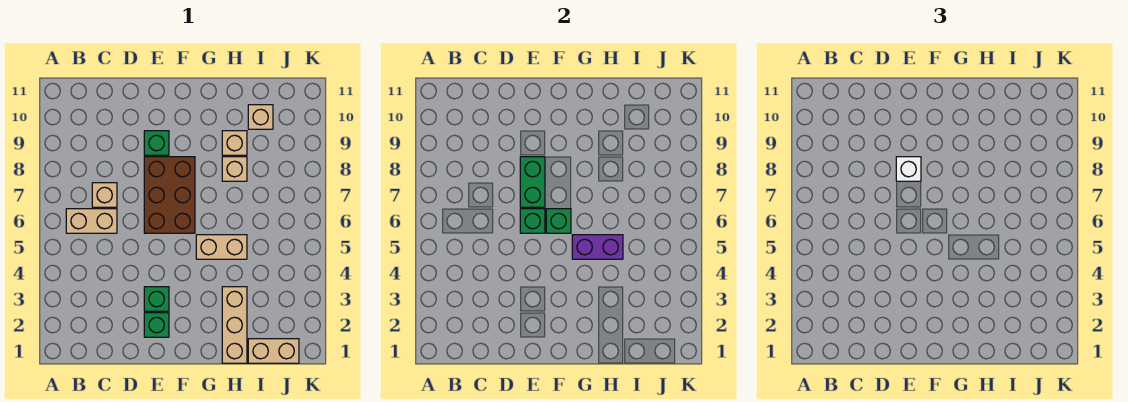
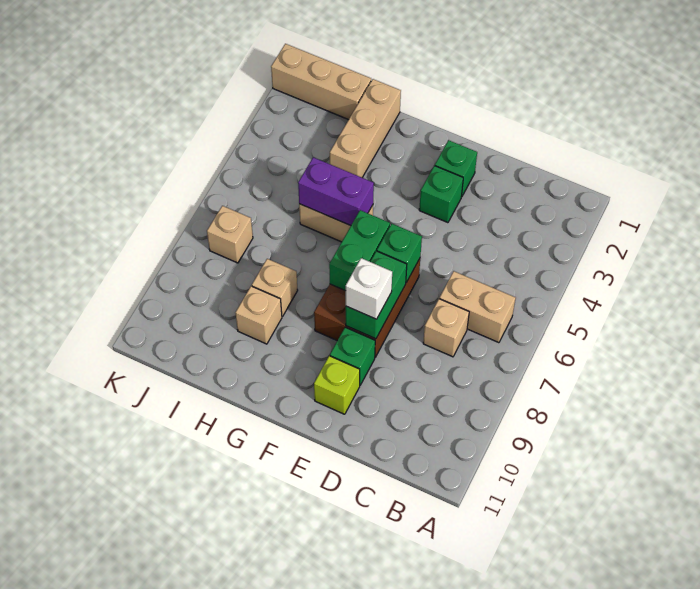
none -> lime 1x1 brick [314,356,360,414]
green 1x1 brick [546,209,571,233] -> green 1x2 brick [329,210,390,291]
tan 1x2 brick [248,339,299,363] -> tan 1x3 brick [271,44,371,120]
tan 1x1 brick [248,105,273,129] -> tan 1x1 brick moved to [207,206,253,263]

